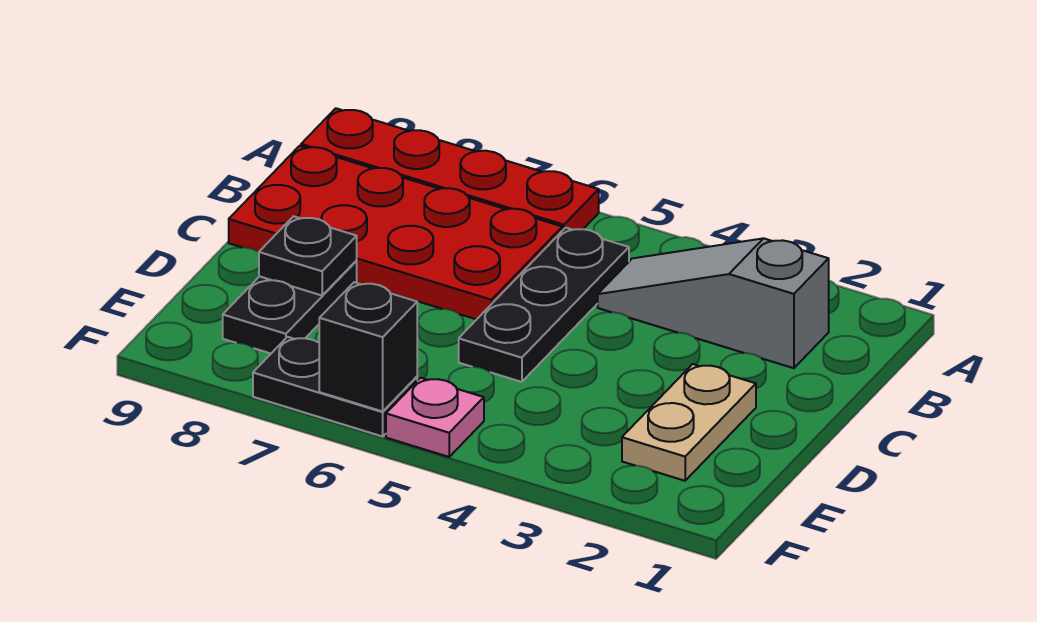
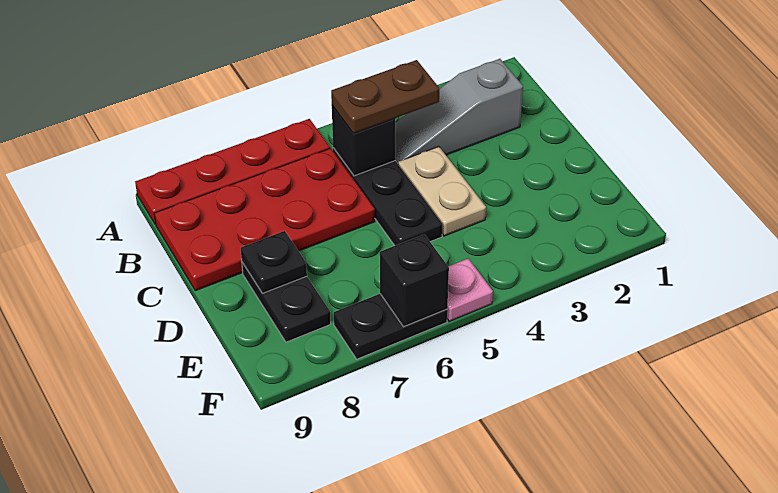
none -> brown 1x2 plate [331,60,439,133]
none -> black 1x1 brick [332,106,395,176]
tan 1x2 plate [622,364,756,481] -> tan 1x2 plate moved to [398,147,486,236]

